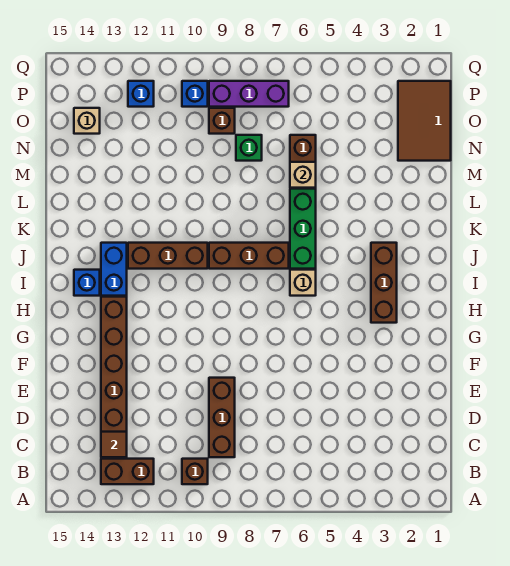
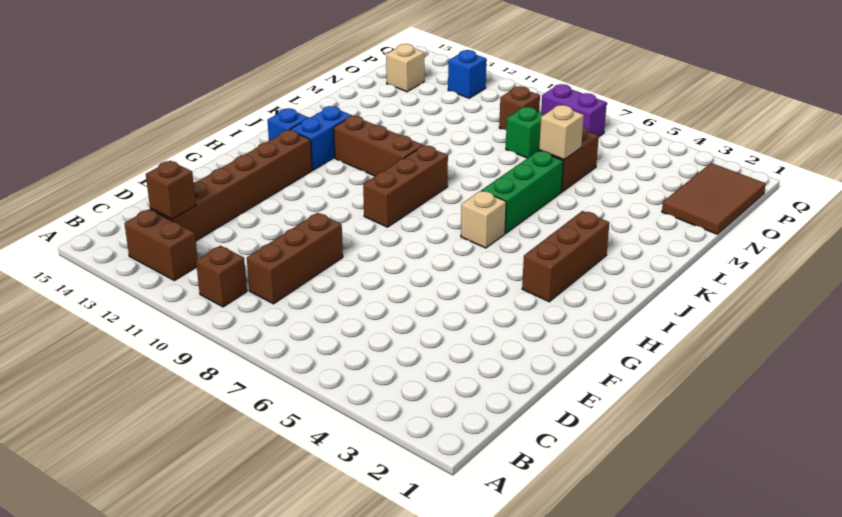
brown 1x1 tile [101,432,127,457] -> brown 1x1 brick [146,161,196,219]
brown 1x3 brick [209,243,289,269] -> brown 1x3 brick turned to [363,145,448,227]
purple 1x3 brick [209,81,289,107] -> purple 1x2 brick [541,84,607,137]
blue 1x1 brick [182,81,208,107] -> none

